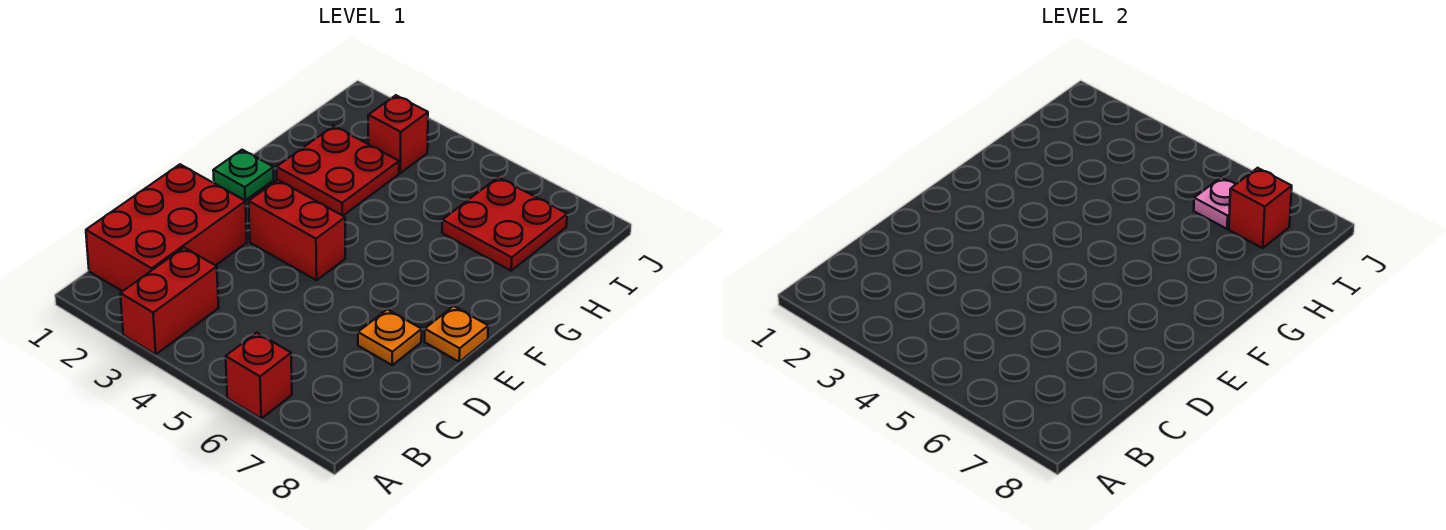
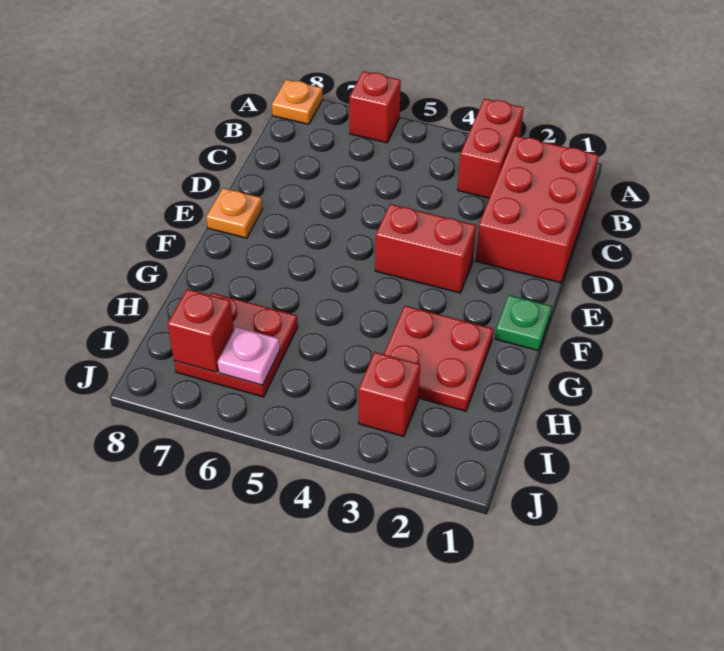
orange 1x1 plate [358,309,422,365] -> orange 1x1 plate moved to [272,80,323,124]

